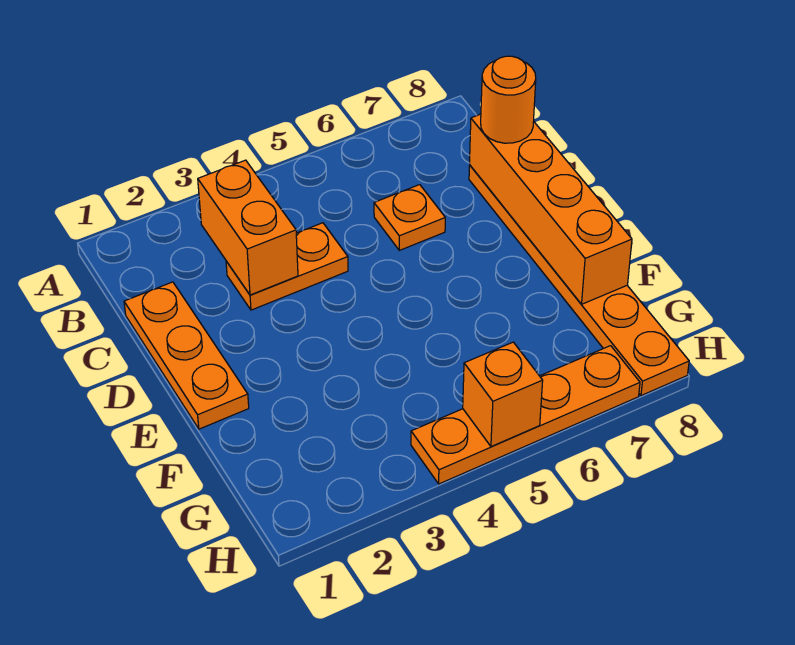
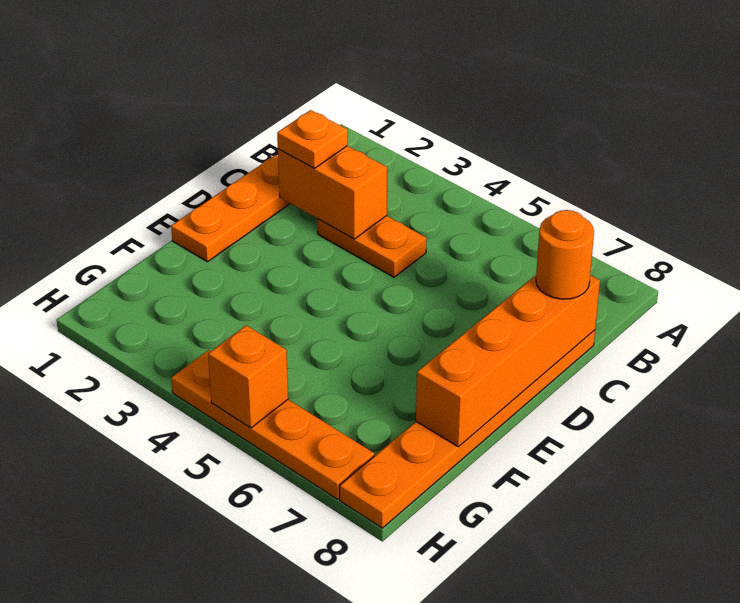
orange 1x2 brick [198,160,298,295] -> orange 1x2 brick turned to [278,146,387,239]
orange 1x1 plate [374,185,445,250] -> orange 1x1 plate moved to [277,110,348,168]

